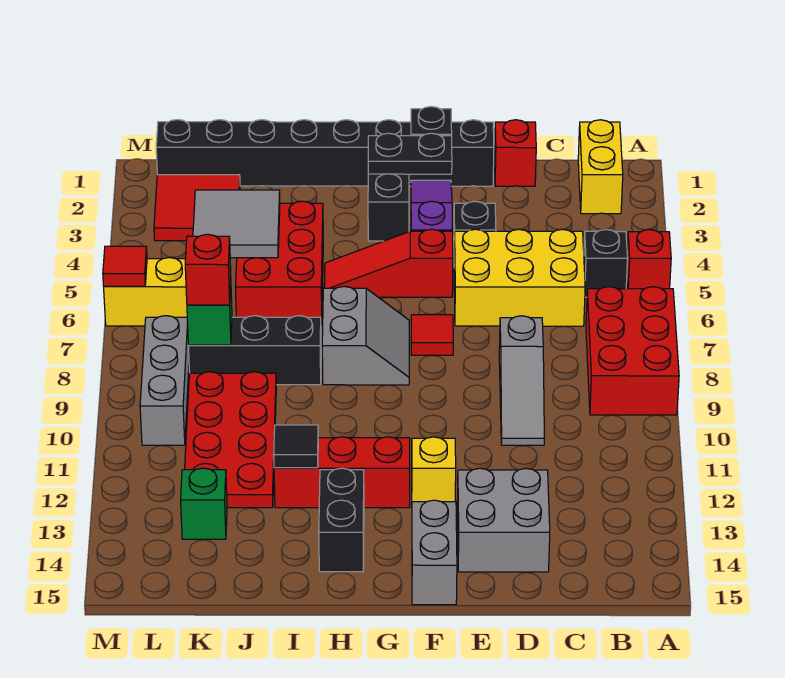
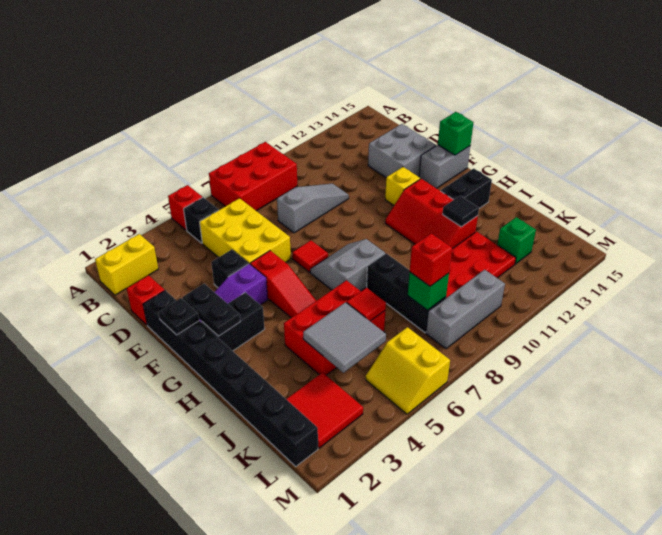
none -> green 1x1 brick [438,112,474,155]
red 1x1 tile [103,246,147,286] -> red 1x1 tile moved to [347,288,386,321]

